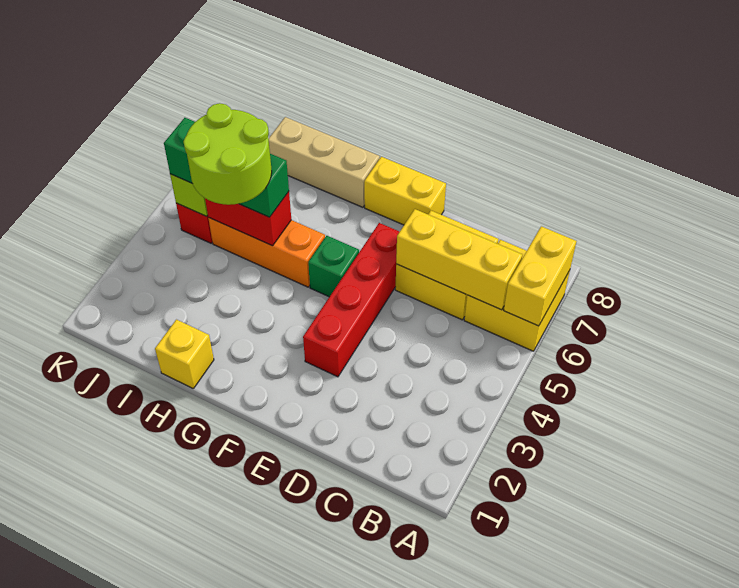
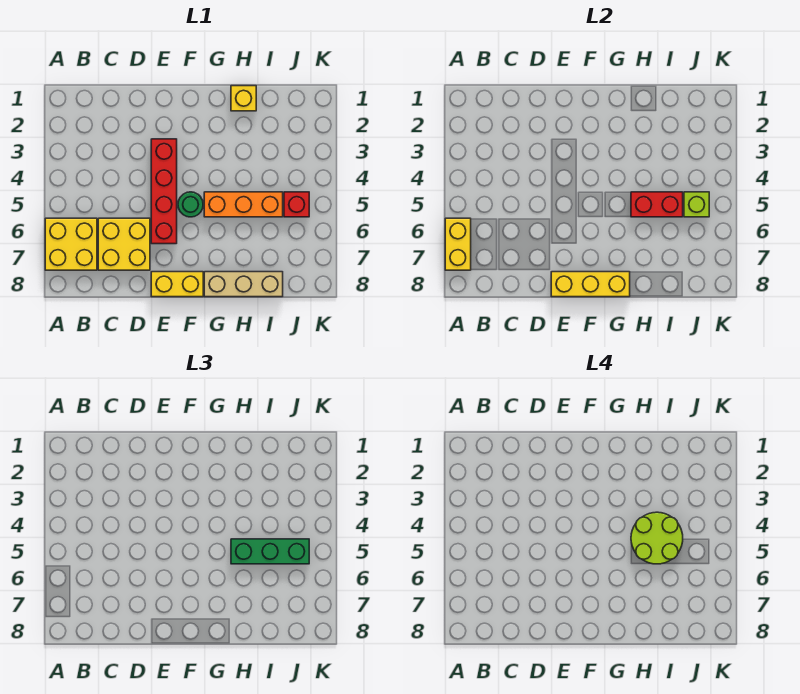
yellow 1x3 brick [396,209,522,310] -> yellow 1x3 brick moved to [551,272,630,297]
green 1x1 brick [308,236,359,297] -> green 1x1 round brick [178,192,203,217]

